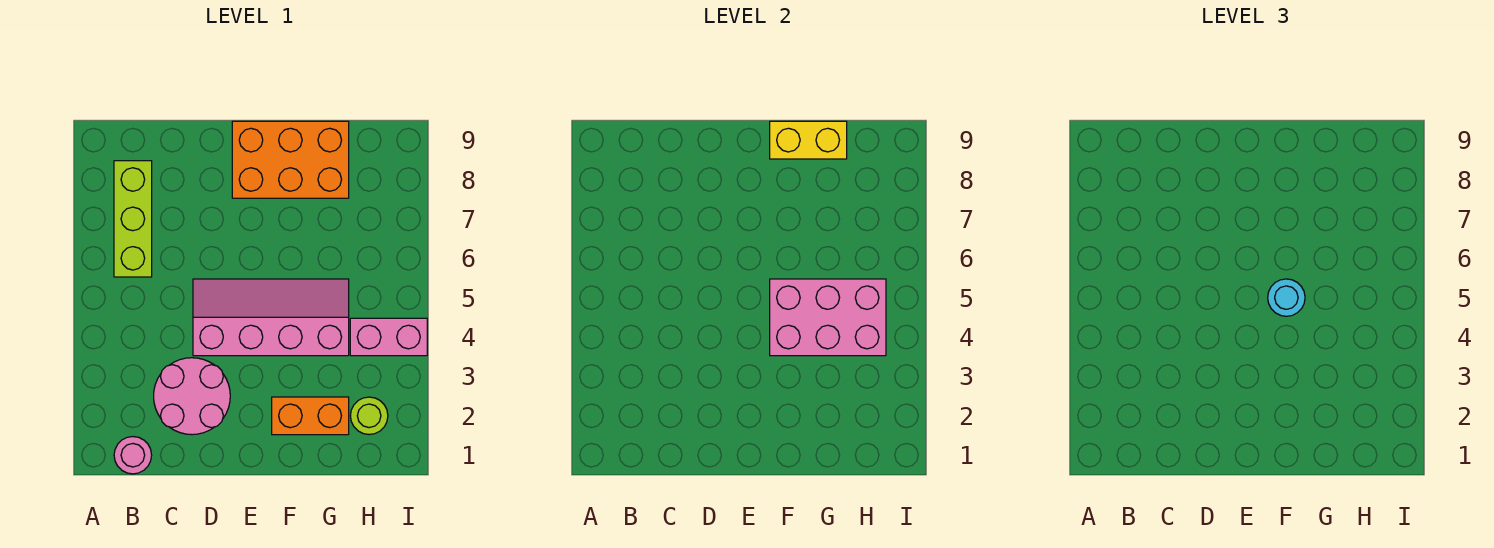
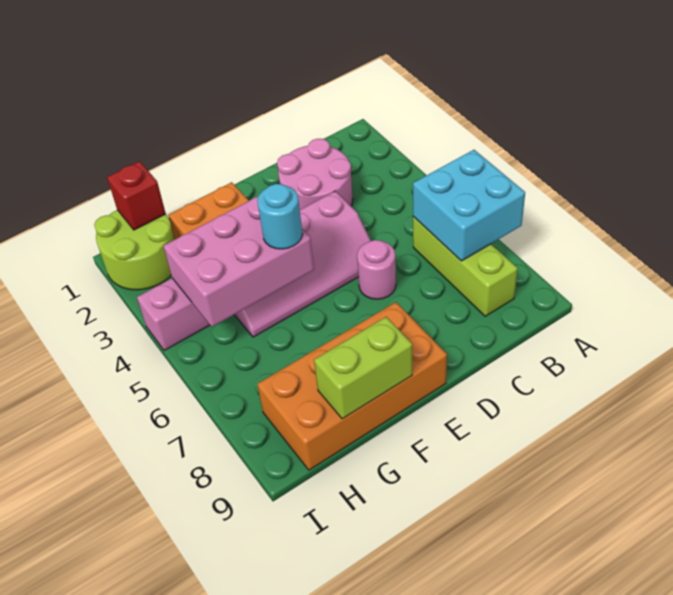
none -> cyan 2x2 brick [413,150,525,261]
pink 1x1 round brick [114,437,152,474] -> pink 1x1 round brick moved to [357,240,396,299]
orange 2x3 brick [232,121,349,198] -> orange 2x4 brick [257,302,447,470]
yellow 1x2 brick [770,121,847,159] -> lime 1x2 brick [314,317,412,419]
none -> red 1x1 brick [107,161,166,230]
lime 1x1 round brick [350,397,388,435] -> lime 2x2 round brick [94,210,175,290]

